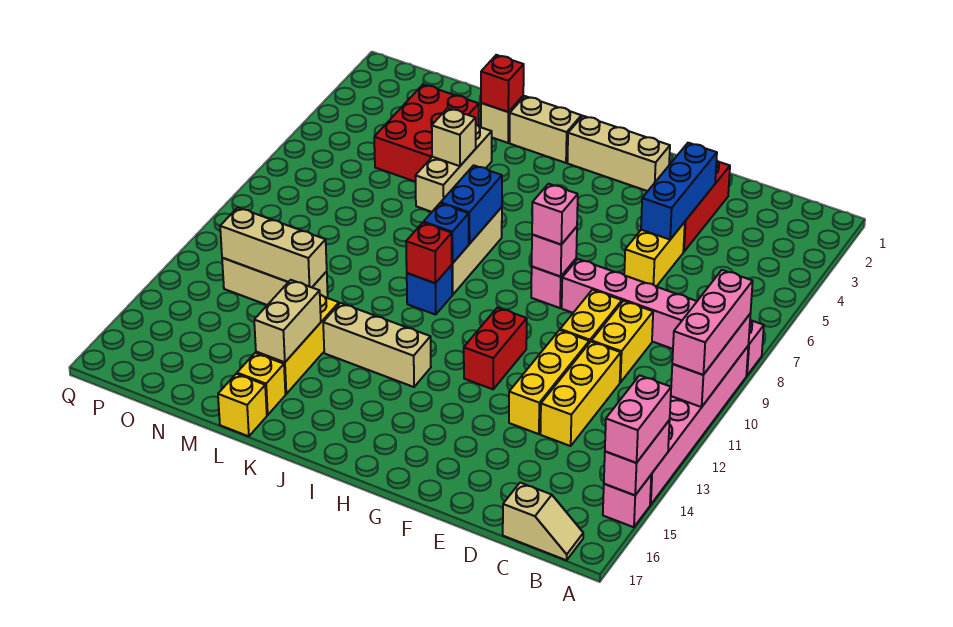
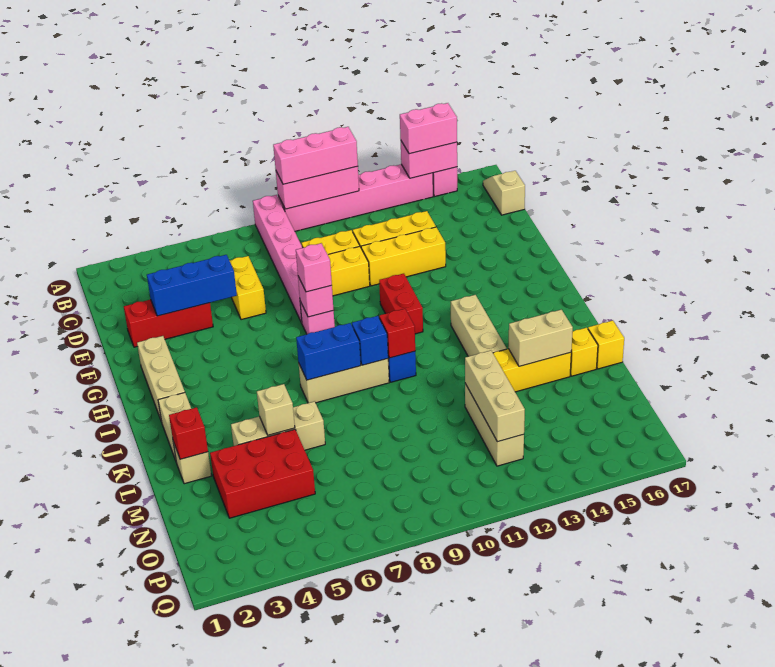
yellow 1x2 brick [624,222,685,287] -> yellow 1x2 brick turned to [230,256,266,320]
red 1x2 brick [464,308,527,389] -> red 1x2 brick turned to [379,274,423,334]

